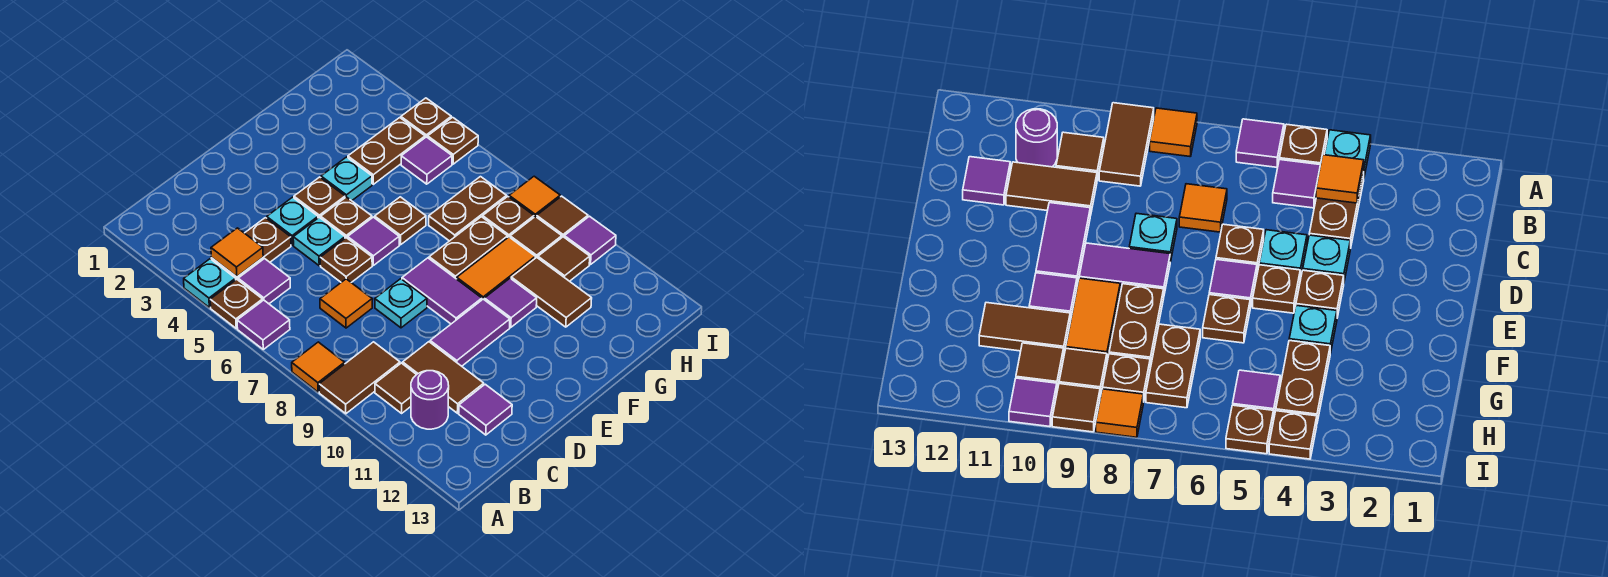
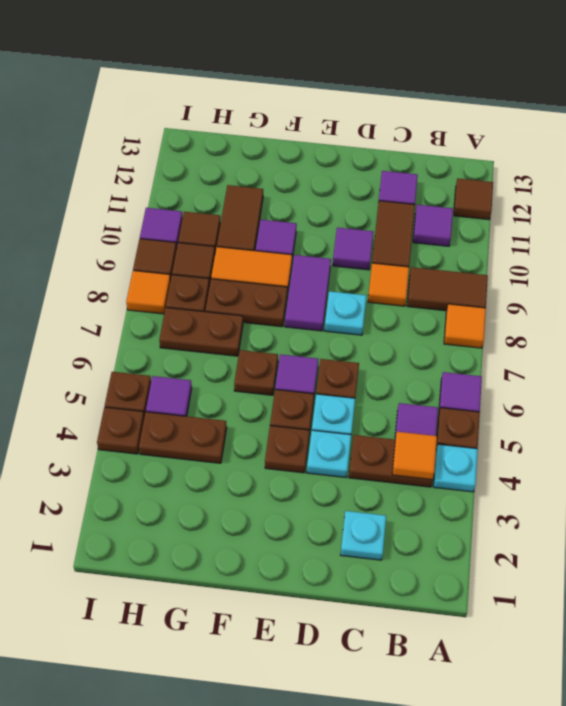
brown 1x1 tile [375,363,416,413] -> brown 1x1 tile moved to [454,179,493,220]
purple 1x1 round brick [411,371,449,429] -> purple 1x1 tile [413,205,453,246]
orange 1x1 tile [320,279,372,328] -> orange 1x1 tile moved to [368,263,409,306]
purple 1x2 tile [430,299,510,366] -> purple 1x1 tile [333,228,373,270]
cyan 1x1 plate [321,157,372,201] -> cyan 1x1 plate moved to [341,511,386,560]

